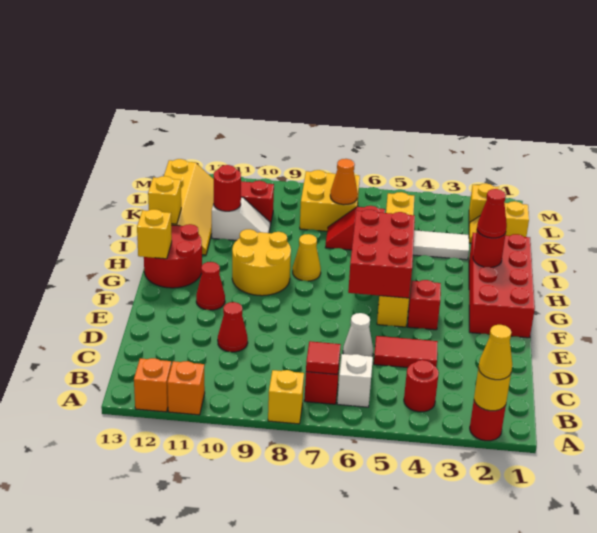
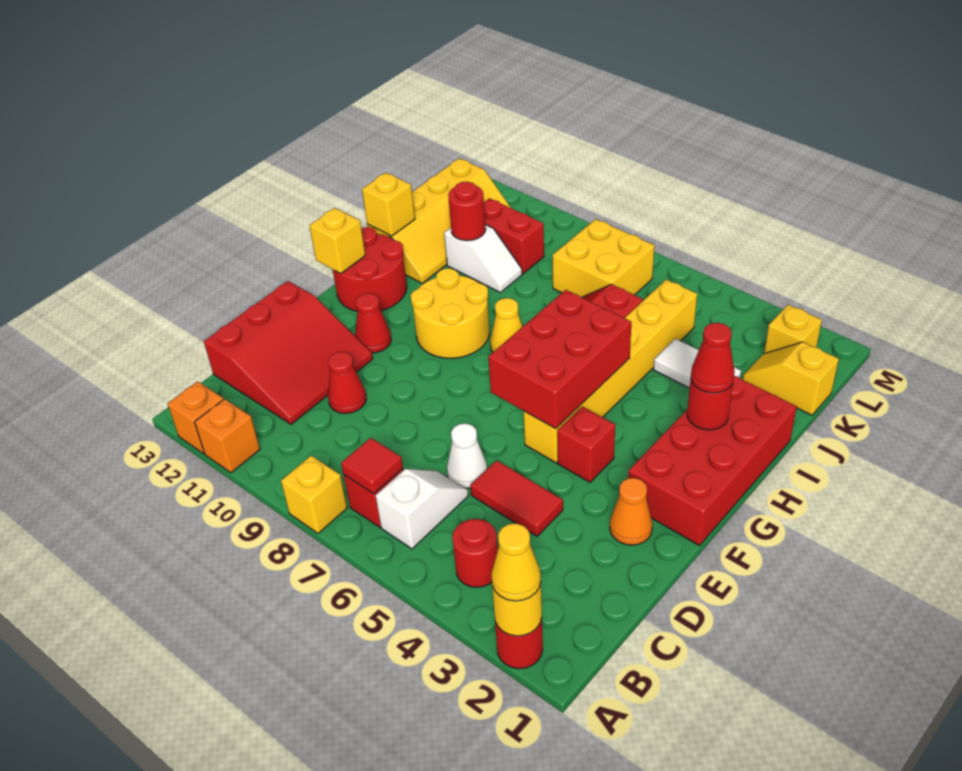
none -> red 3x3 slope [204,281,373,424]
orange 1x1 cone [330,159,358,205] -> orange 1x1 cone moved to [610,478,653,545]

